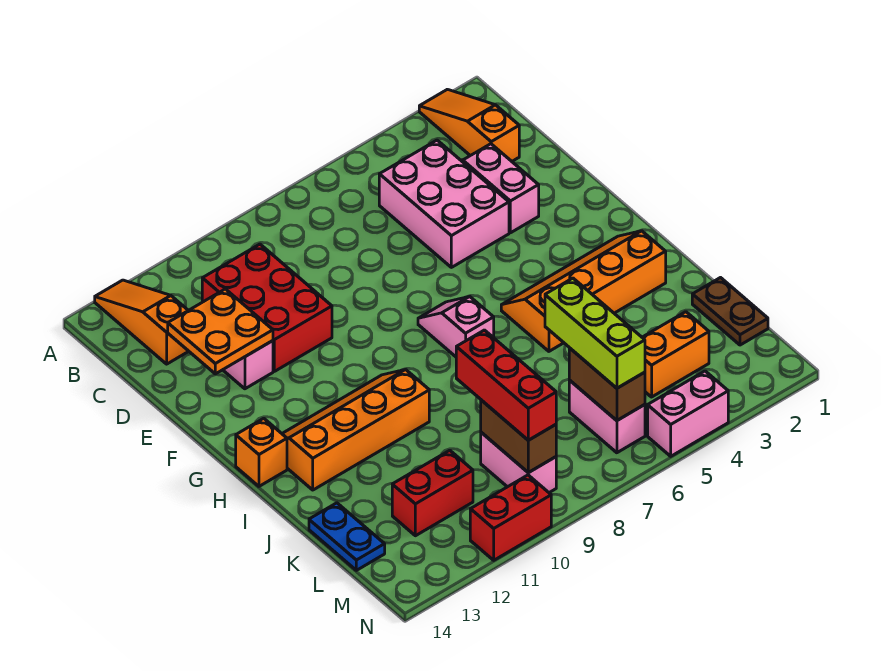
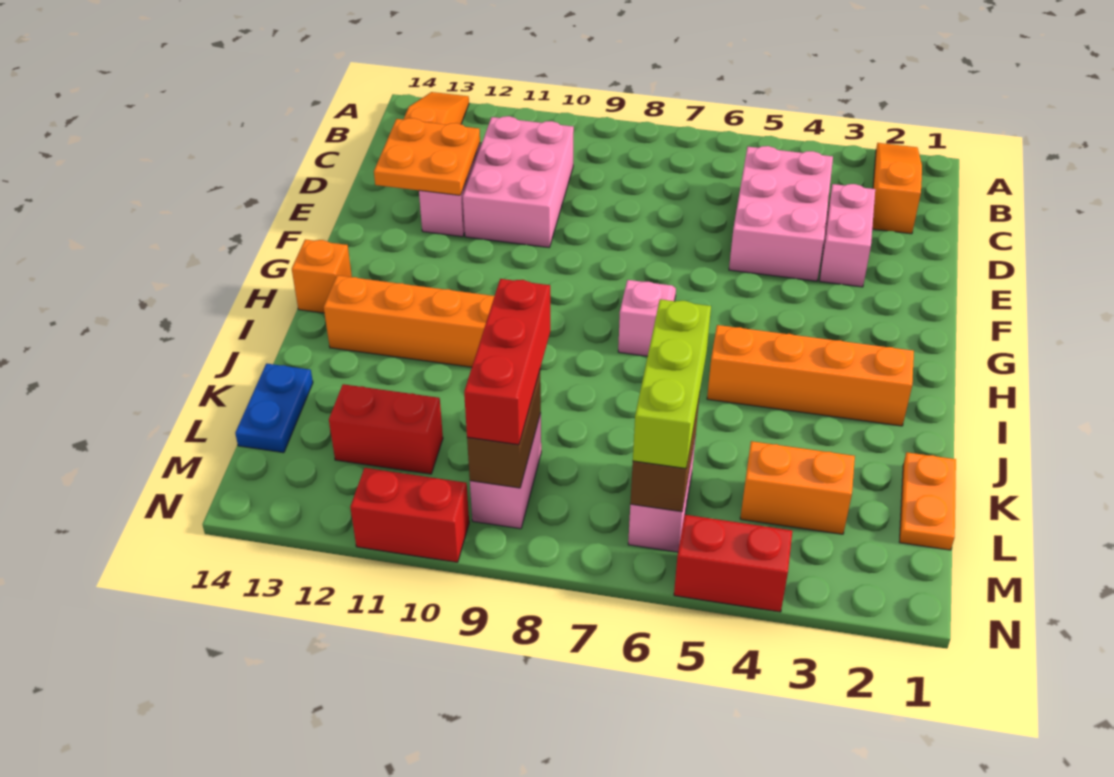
red 2x3 brick [202,244,332,371] -> pink 2x3 brick [463,116,574,247]
brown 1x2 plate [692,278,768,345] -> orange 1x2 plate [900,452,956,550]
pink 1x2 brick [648,371,728,456] -> red 1x2 brick [674,515,792,612]

